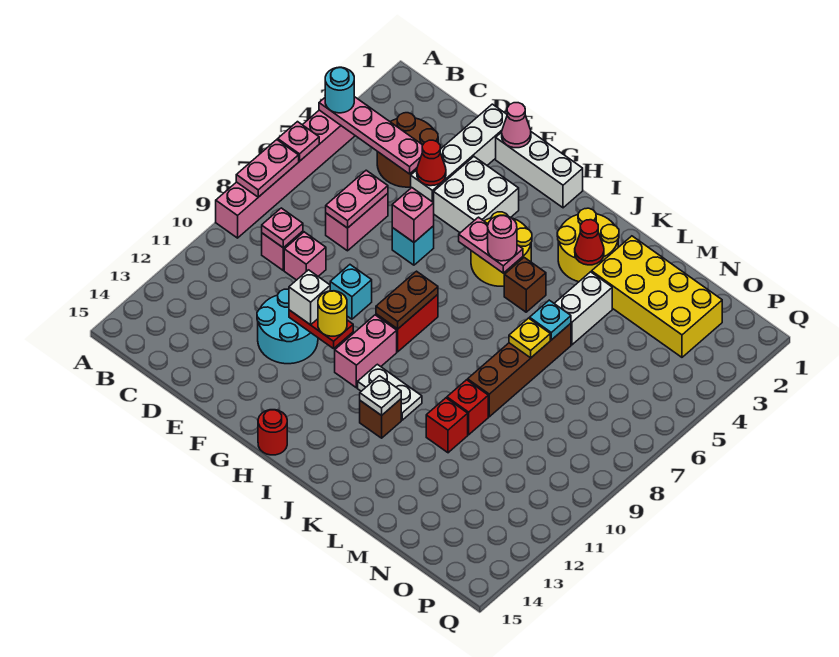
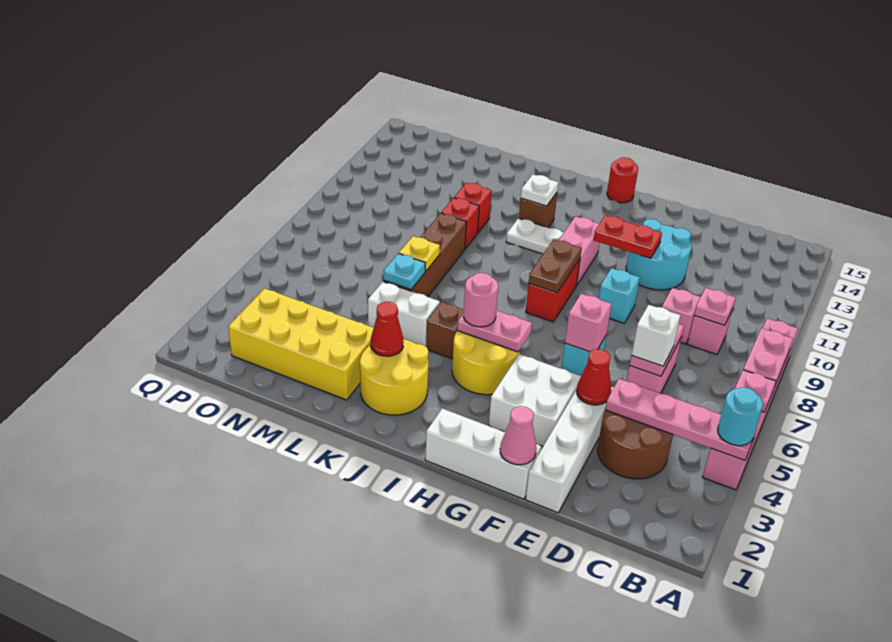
white 1x1 brick [289,270,330,325] -> white 1x1 brick moved to [631,305,680,366]
yellow 1x1 round brick [318,291,347,336] -> none
white 1x2 brick [554,272,612,345] -> white 1x2 brick turned to [368,281,440,347]

